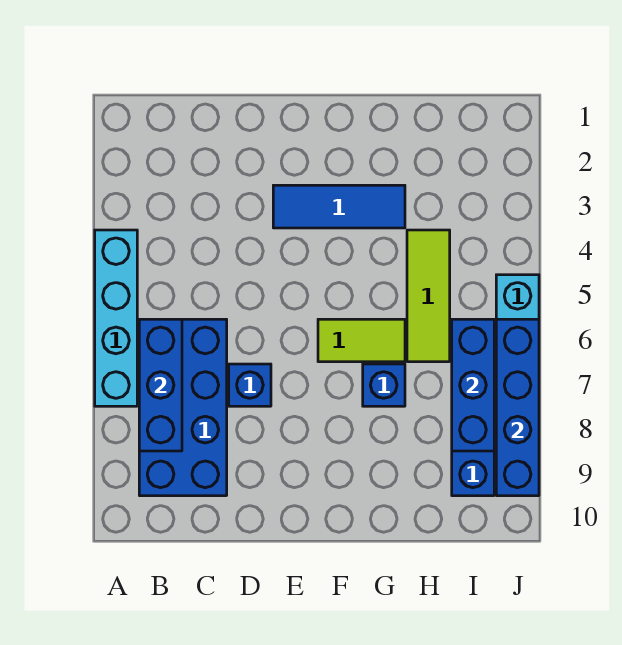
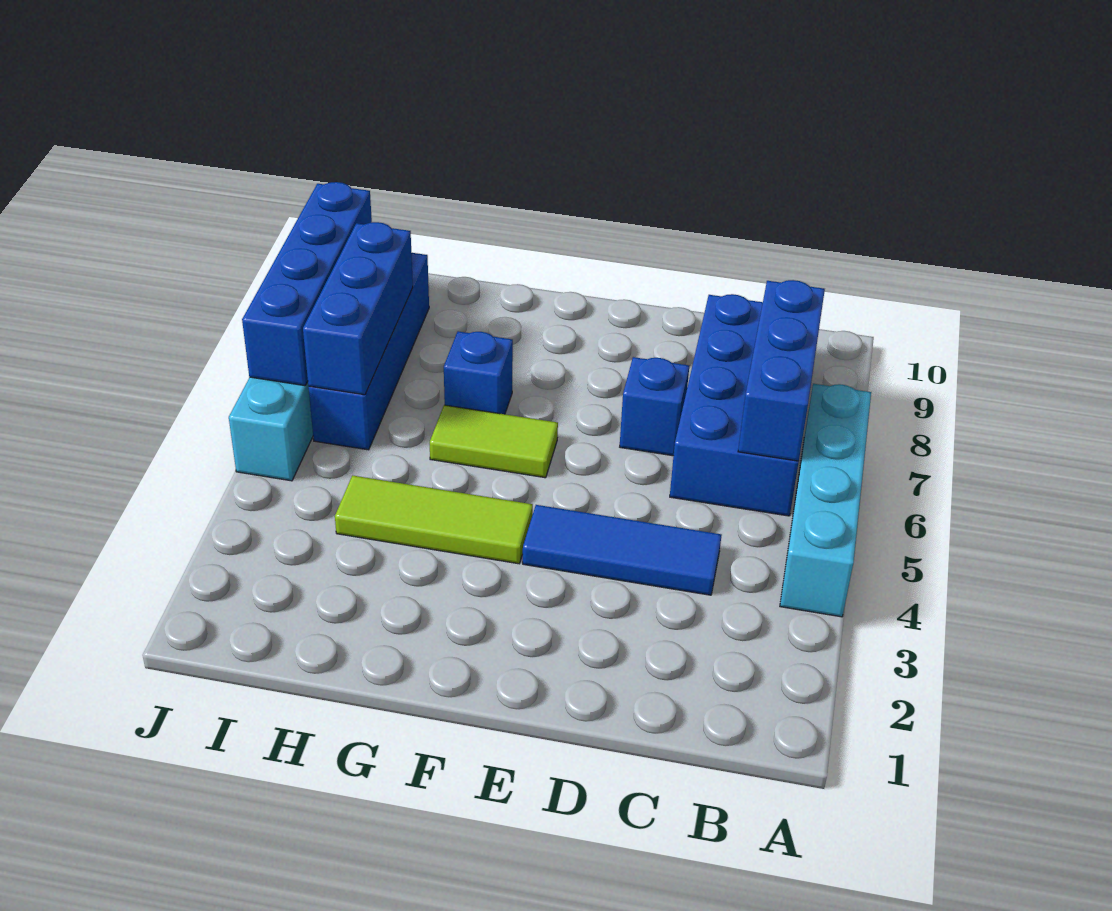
blue 1x3 tile [273,185,405,228] -> blue 1x3 tile moved to [523,505,721,595]
lime 1x3 tile [407,230,450,362] -> lime 1x3 tile turned to [335,475,533,564]

